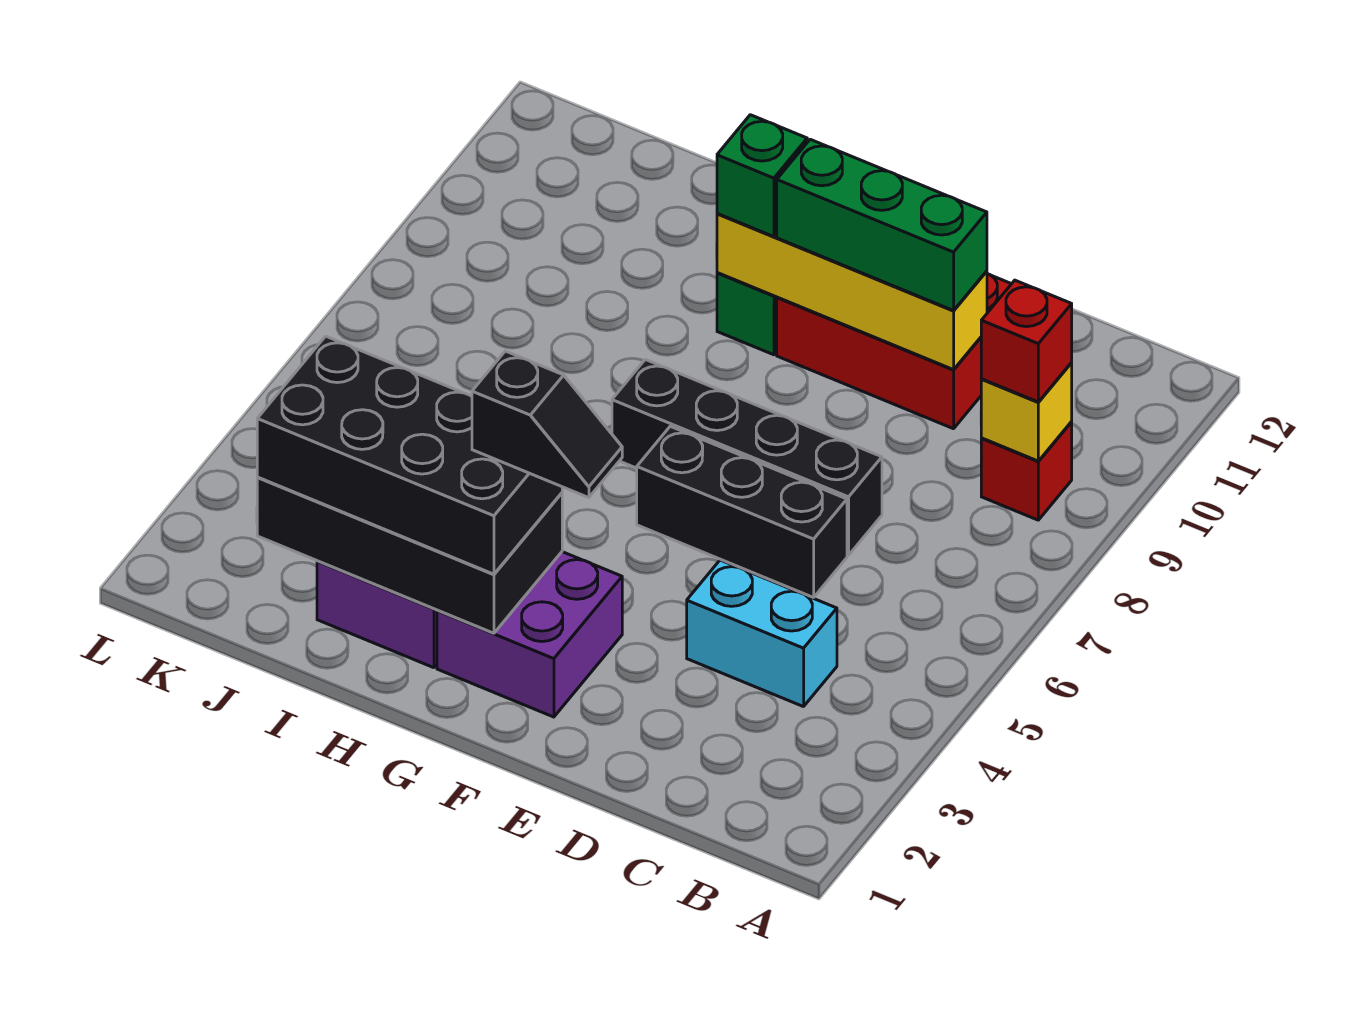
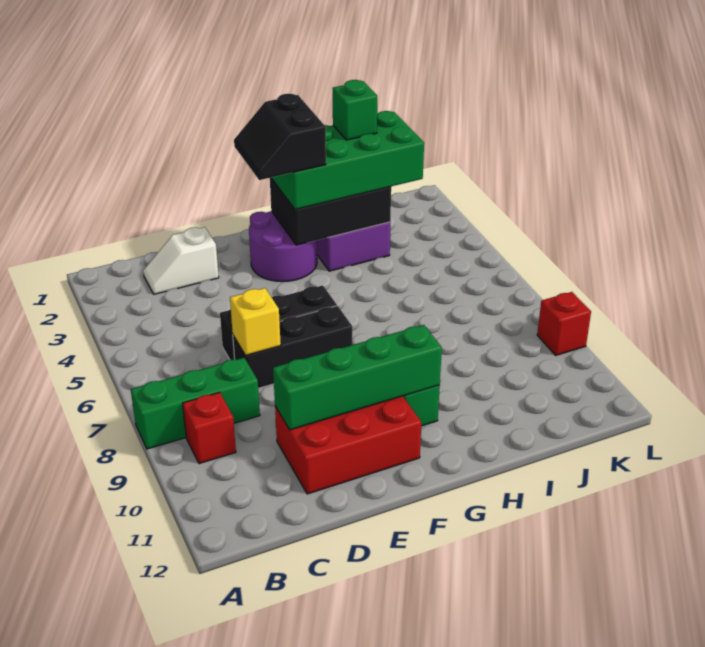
yellow 1x1 brick [981,363,1072,461] -> yellow 1x1 brick moved to [230,288,281,355]
red 1x1 brick [981,280,1072,402] -> red 1x1 brick moved to [537,292,591,355]
none -> white 1x2 slope [143,227,219,294]
cyan 1x2 brick [687,560,837,707] -> none
black 1x4 brick [612,360,882,555] -> black 1x3 brick [233,306,352,388]
yellow 1x4 brick [717,214,987,370] -> green 1x4 brick [273,325,442,430]
green 1x3 brick [777,139,987,311] -> green 1x3 brick moved to [131,358,260,449]
purple 2x2 brick [437,552,622,717] -> purple 2x2 round brick [249,211,317,282]
black 1x2 slope [472,351,622,498] -> black 2x2 slope [234,94,326,180]
black 2x4 brick [257,477,562,633] -> black 2x3 brick [270,178,391,245]
black 2x4 brick [257,336,562,574] -> green 2x4 brick [271,111,424,209]
green 1x1 brick [717,115,807,237] -> green 1x1 brick moved to [333,80,377,140]

